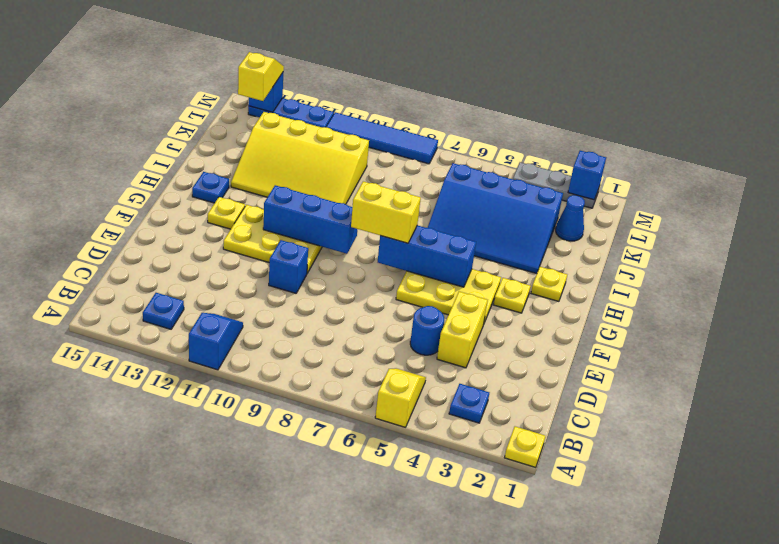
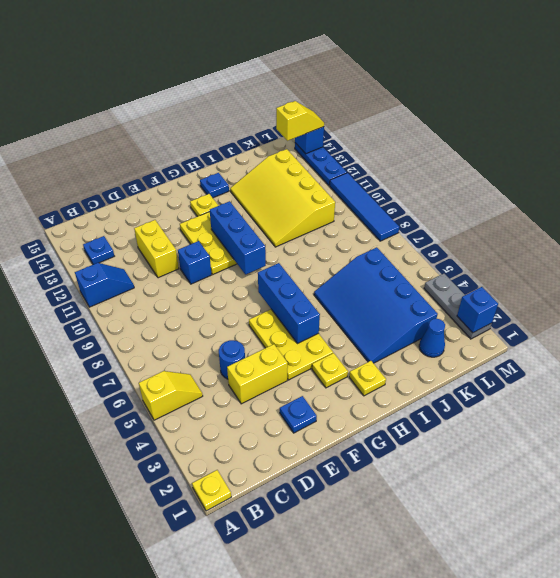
blue 1x1 plate [449,384,489,423] -> blue 1x1 plate moved to [280,396,317,433]
yellow 1x2 brick [351,181,421,243] -> yellow 1x2 brick moved to [134,220,179,278]

